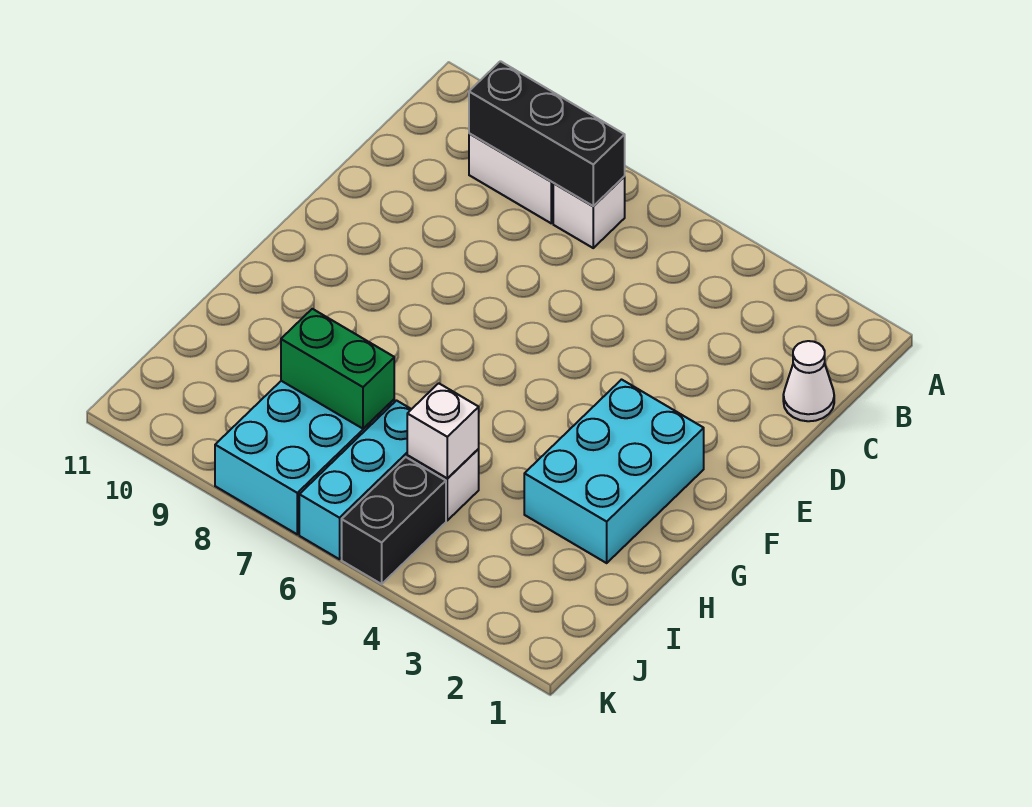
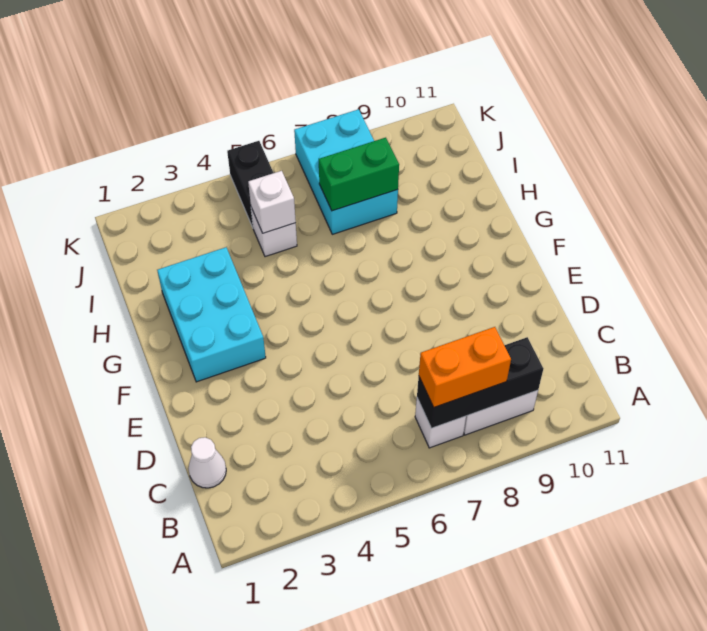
none -> orange 1x2 brick [419,327,511,407]
cyan 1x3 brick [299,401,411,559] -> none

